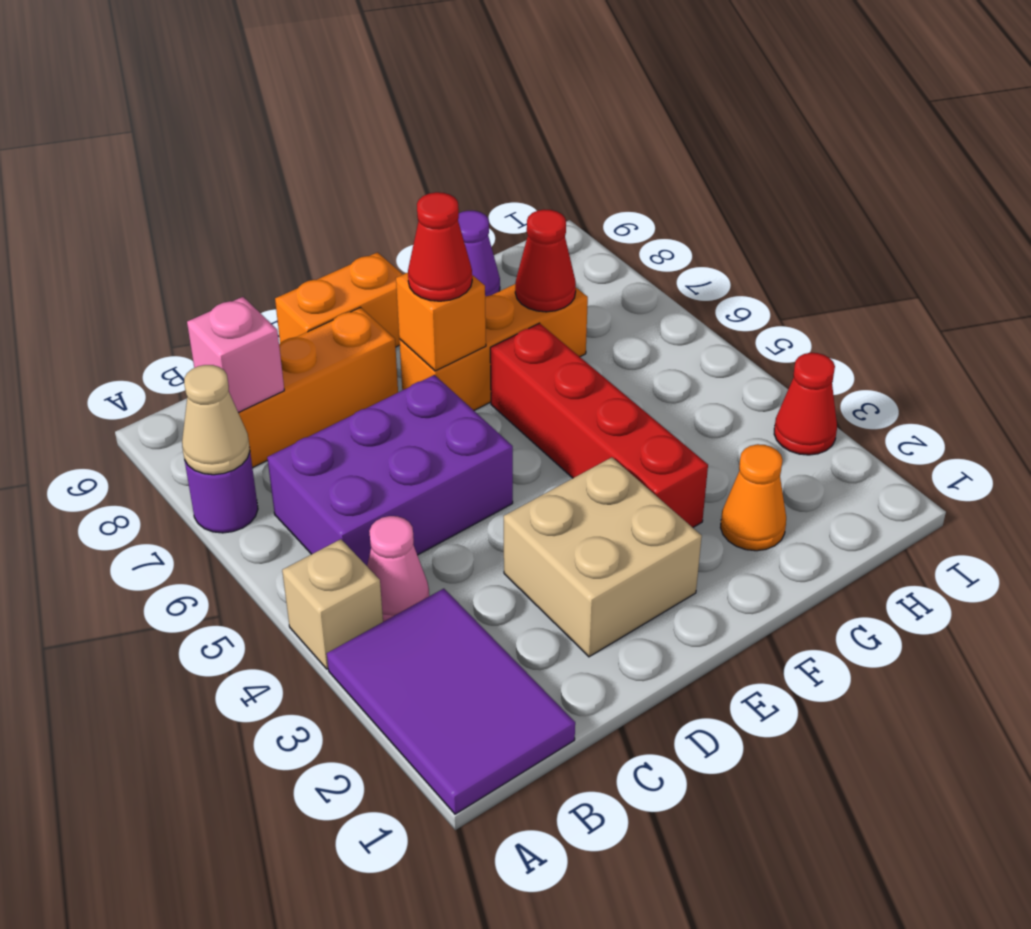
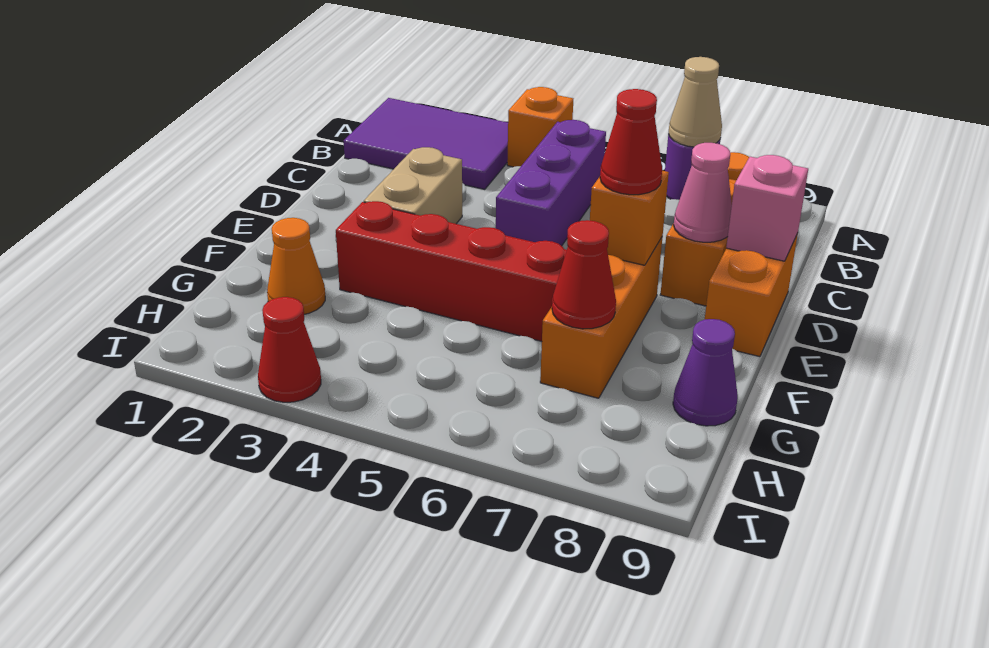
tan 1x1 brick [282,539,383,669] -> orange 1x1 brick [507,87,573,167]
pink 1x1 cone [367,516,429,622] -> pink 1x1 cone moved to [674,143,732,242]
purple 2x3 brick [267,375,513,566] -> purple 1x3 brick [496,120,606,246]
pink 1x1 brick [187,297,284,413] -> pink 1x1 brick moved to [726,155,808,261]
tan 2x2 brick [504,457,702,657] -> tan 1x2 brick [364,147,462,224]

